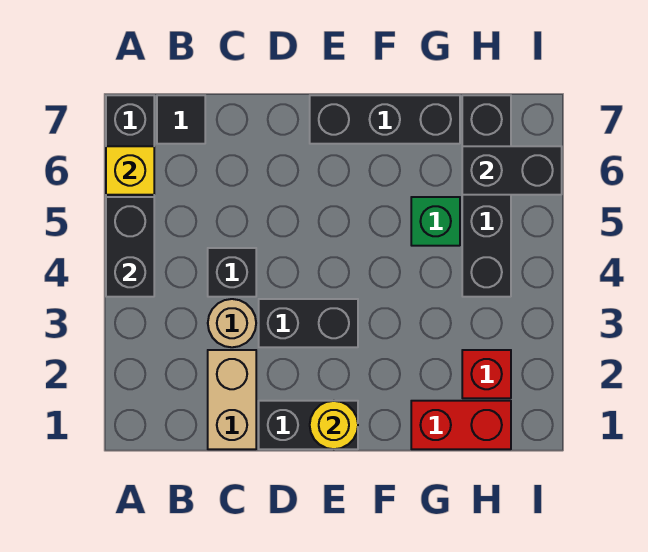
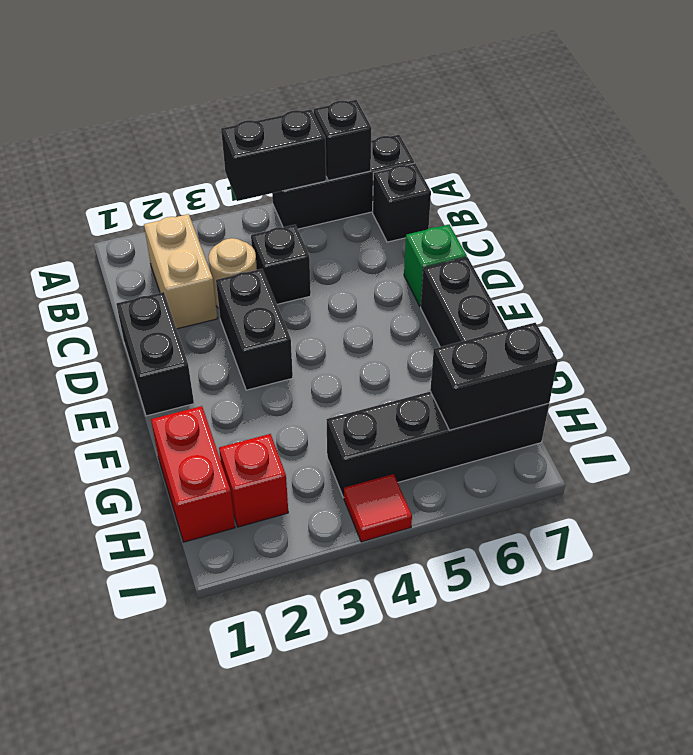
yellow 1x1 brick [106,146,154,195] -> black 1x1 brick [314,100,371,180]
black 1x1 tile [157,95,205,144] -> black 1x1 brick [373,163,431,242]
tan 1x2 brick [208,350,256,449] -> tan 1x2 brick turned to [144,214,218,329]
yellow 1x1 round brick [310,401,358,449] -> none
green 1x1 brick [411,197,460,246] -> green 1x1 brick moved to [404,225,467,307]
black 1x2 brick [462,146,562,195] -> black 1x2 brick turned to [430,323,558,430]
none -> red 1x1 tile [344,474,412,542]

